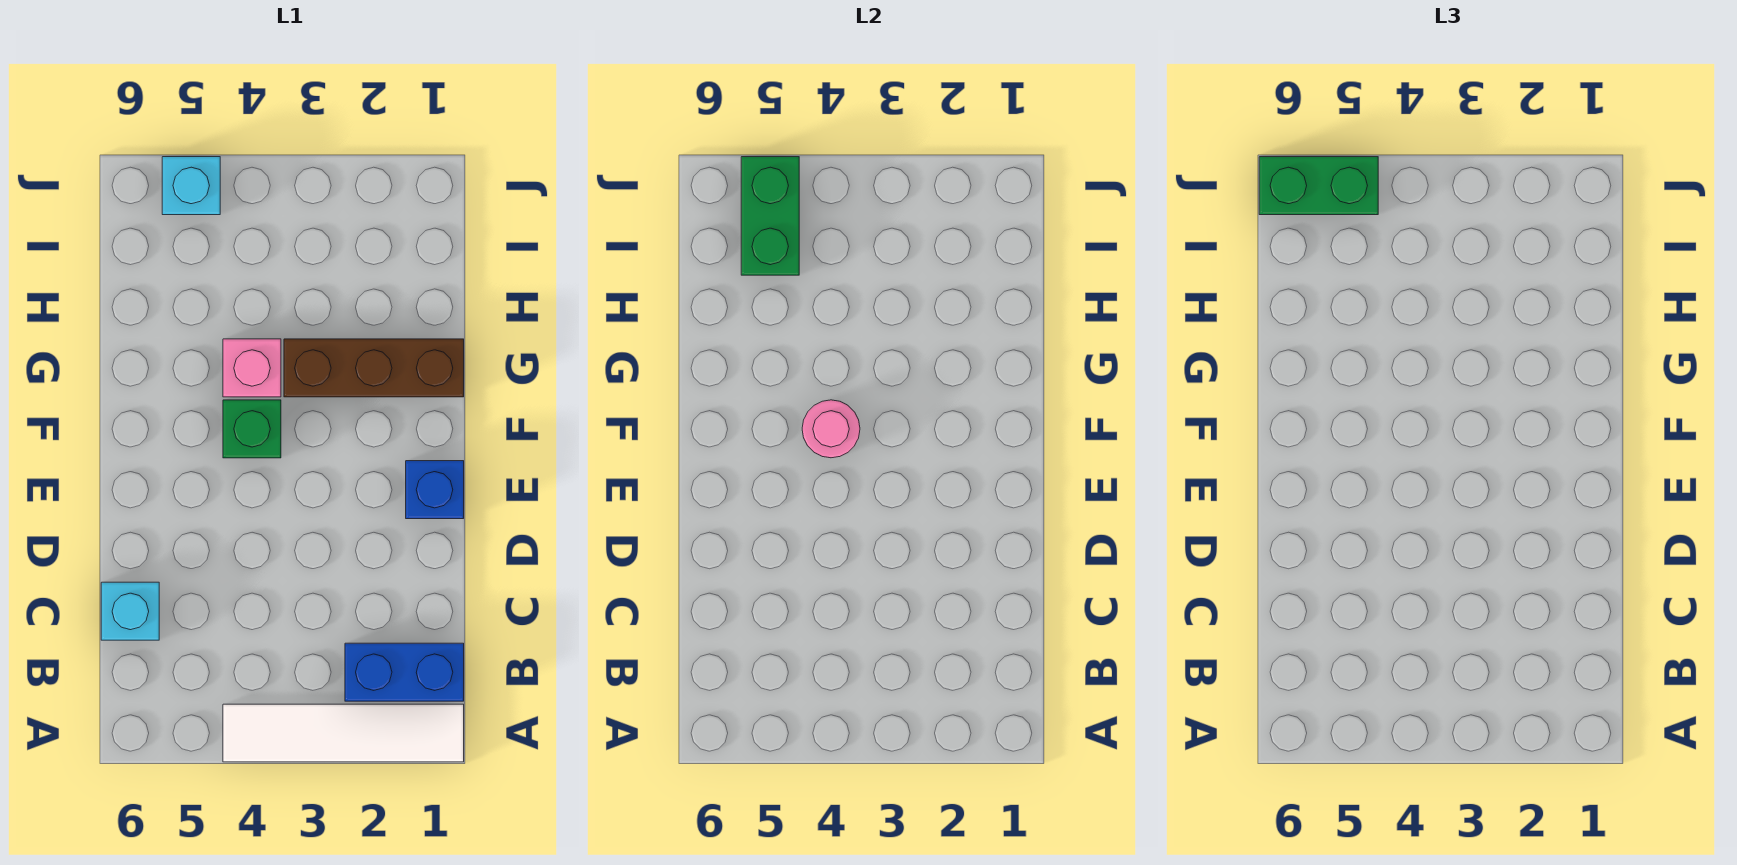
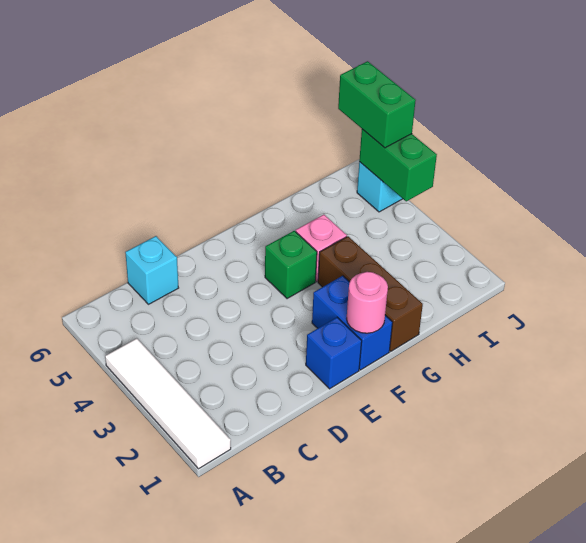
blue 1x2 brick [345,643,464,701] -> blue 1x2 brick moved to [312,276,393,370]
pink 1x1 round brick [802,400,860,458] -> pink 1x1 round brick moved to [347,272,388,333]
green 1x2 brick [741,157,799,275] -> green 1x2 brick turned to [359,129,437,201]

